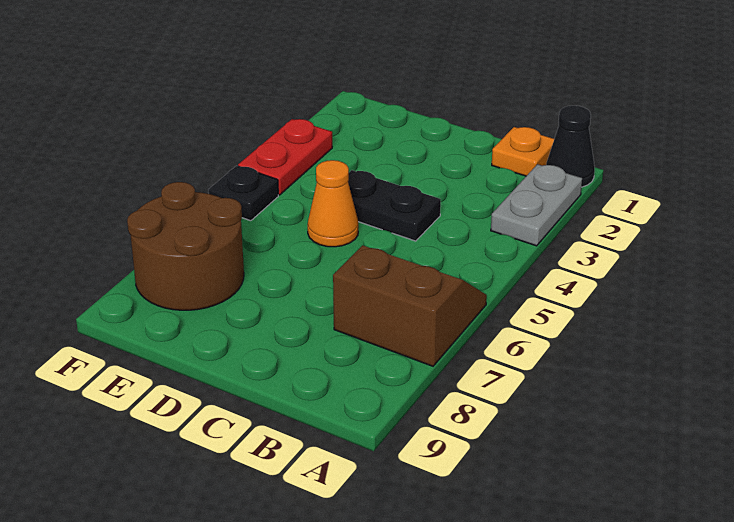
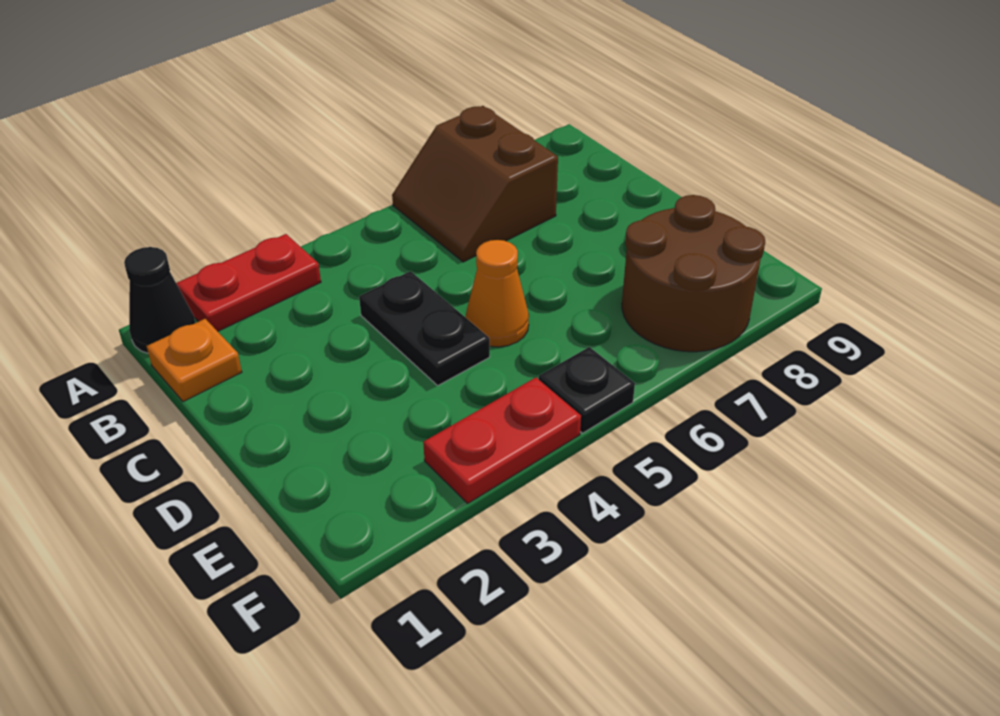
grey 1x2 plate [491,164,582,246] -> red 1x2 plate [176,234,321,331]

